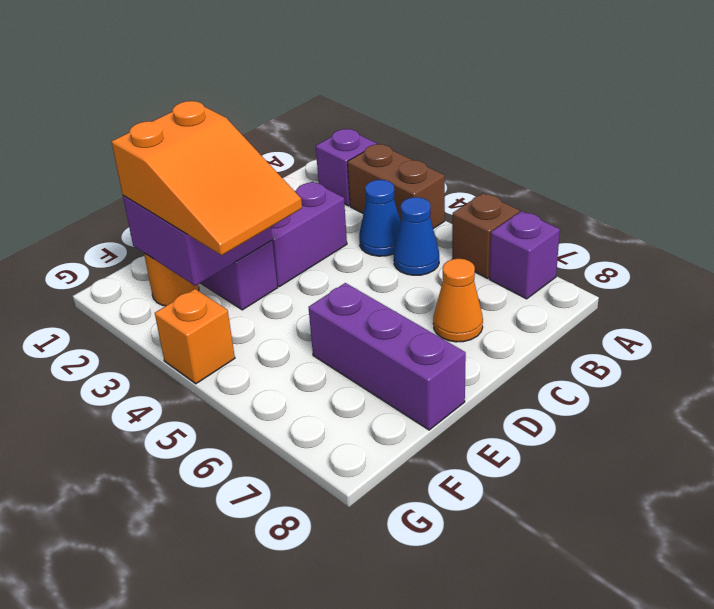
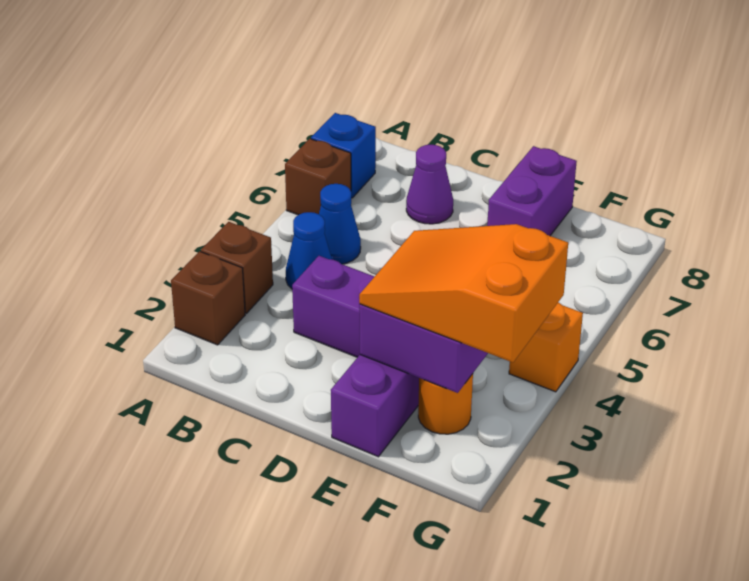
purple 1x1 brick [316,129,376,206] -> brown 1x1 brick [171,251,245,345]
brown 1x2 brick [348,144,445,229] -> brown 1x1 brick [201,222,273,314]
purple 1x1 brick [490,211,560,299] -> blue 1x1 brick [311,113,376,198]
orange 1x1 cone [433,259,483,342] -> purple 1x1 cone [406,145,453,224]
orange 2x3 slope [111,101,302,255] -> orange 2x3 slope turned to [359,224,568,362]
purple 1x3 brick [308,283,466,430] -> purple 1x2 brick [487,146,577,236]

